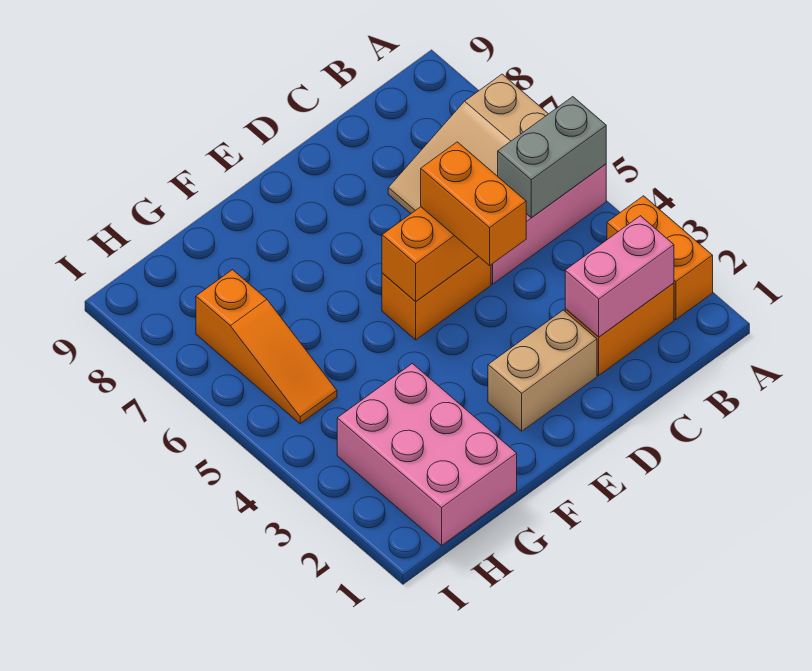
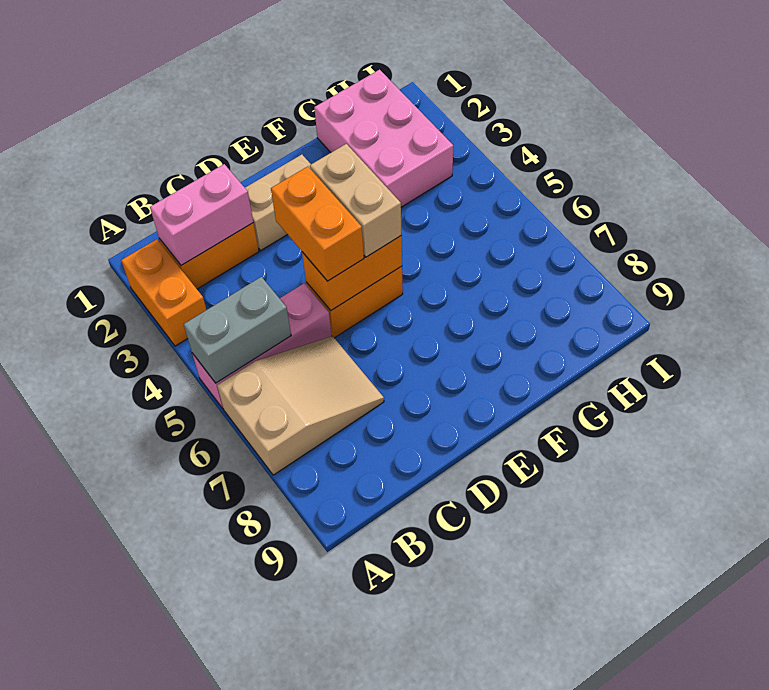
none -> tan 1x2 brick [310,144,401,257]
orange 1x3 slope [196,270,337,424] -> none

